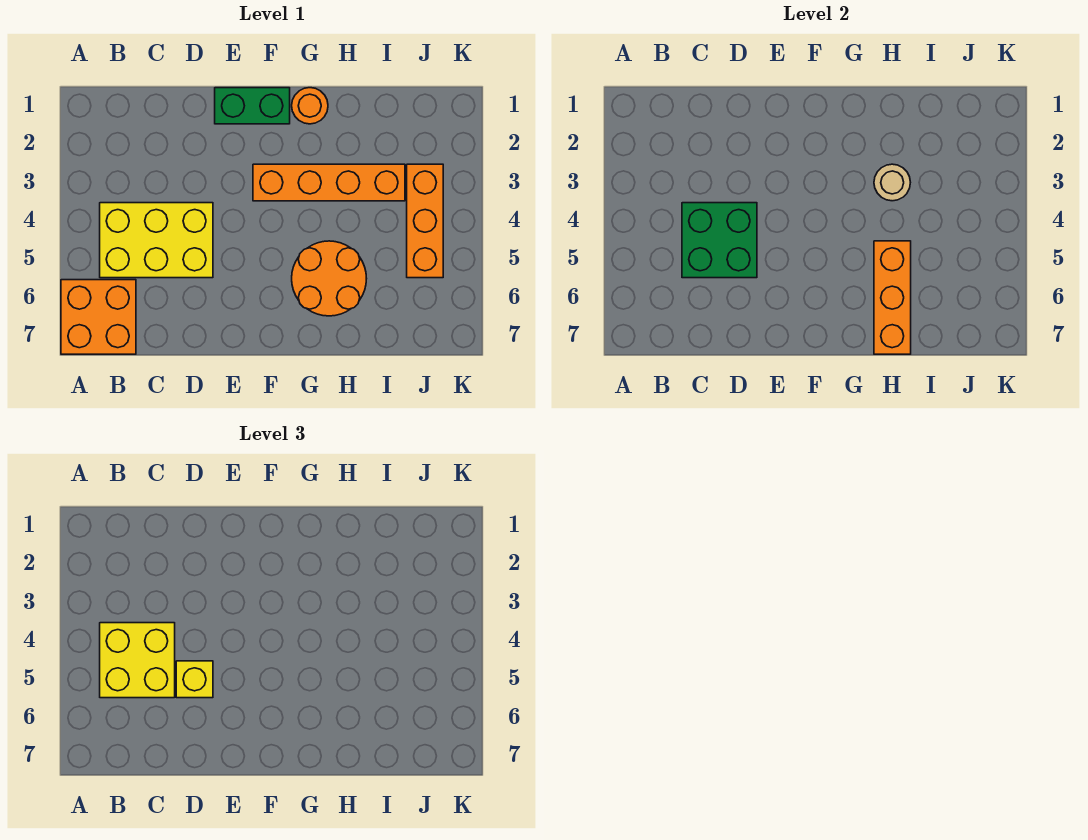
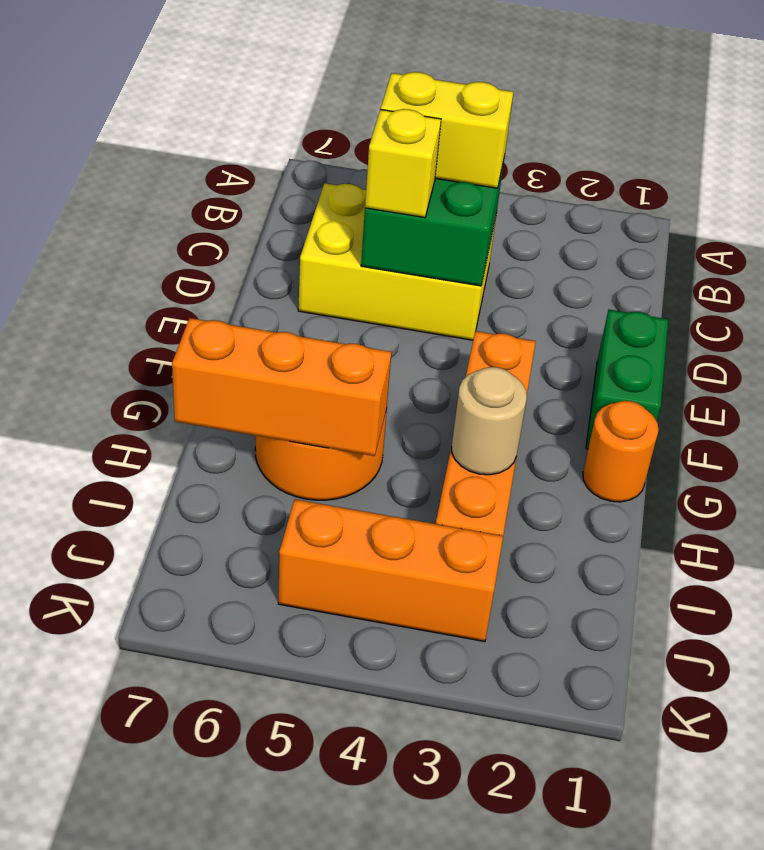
orange 2x2 brick [61,280,136,354] -> none
yellow 2x3 brick [100,203,213,278] -> yellow 2x3 brick turned to [298,183,496,340]
yellow 2x2 brick [100,623,175,698] -> yellow 1x2 brick [381,72,513,188]

